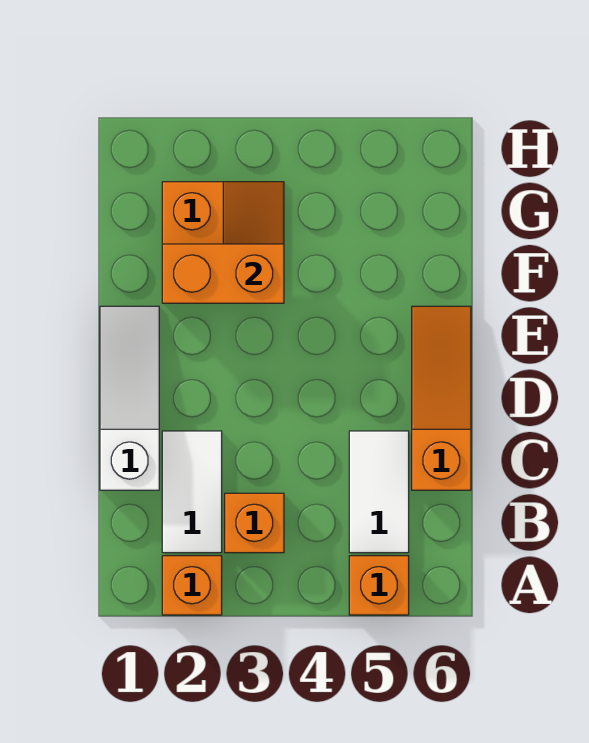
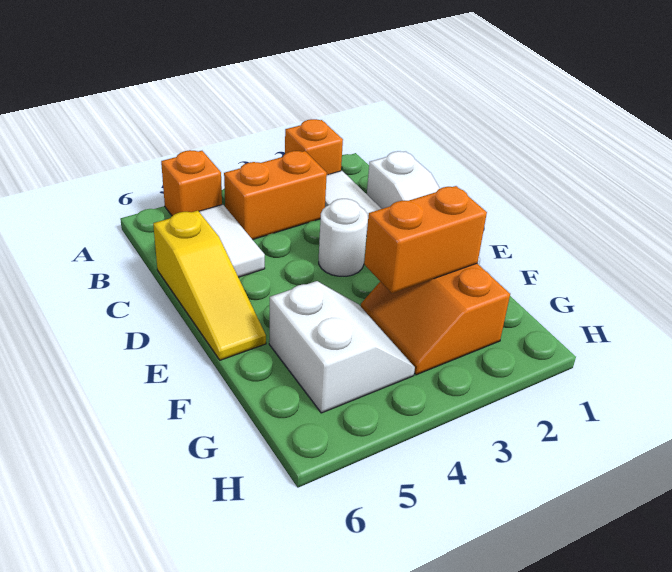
orange 1x1 brick [225,493,284,553] -> orange 1x2 brick [224,151,327,240]
orange 1x3 slope [412,306,471,490] -> yellow 1x3 slope [153,211,266,360]
none -> white 1x1 round brick [319,199,368,276]
none -> white 2x2 slope [269,281,415,413]

